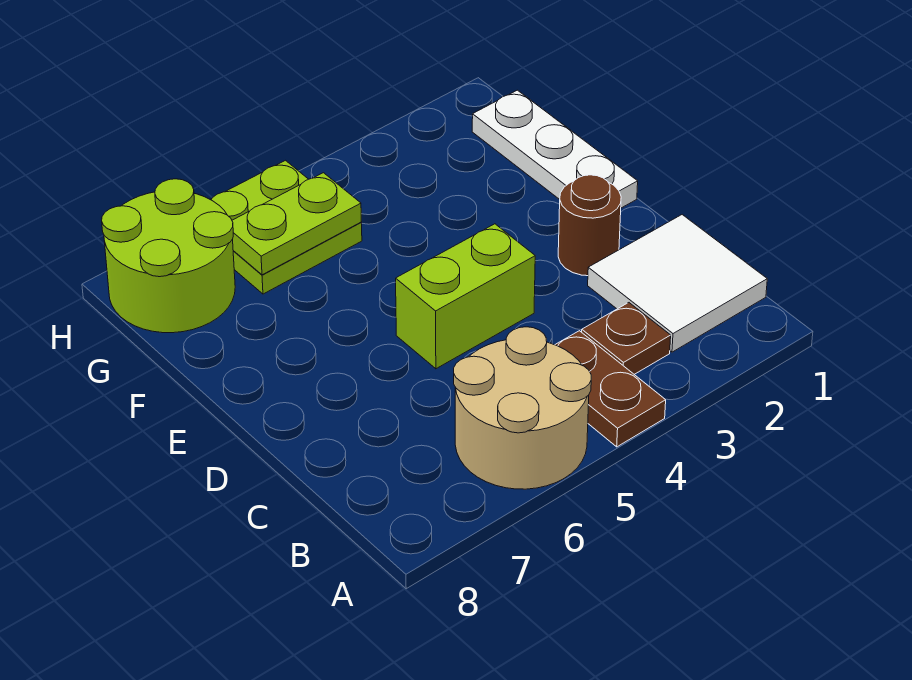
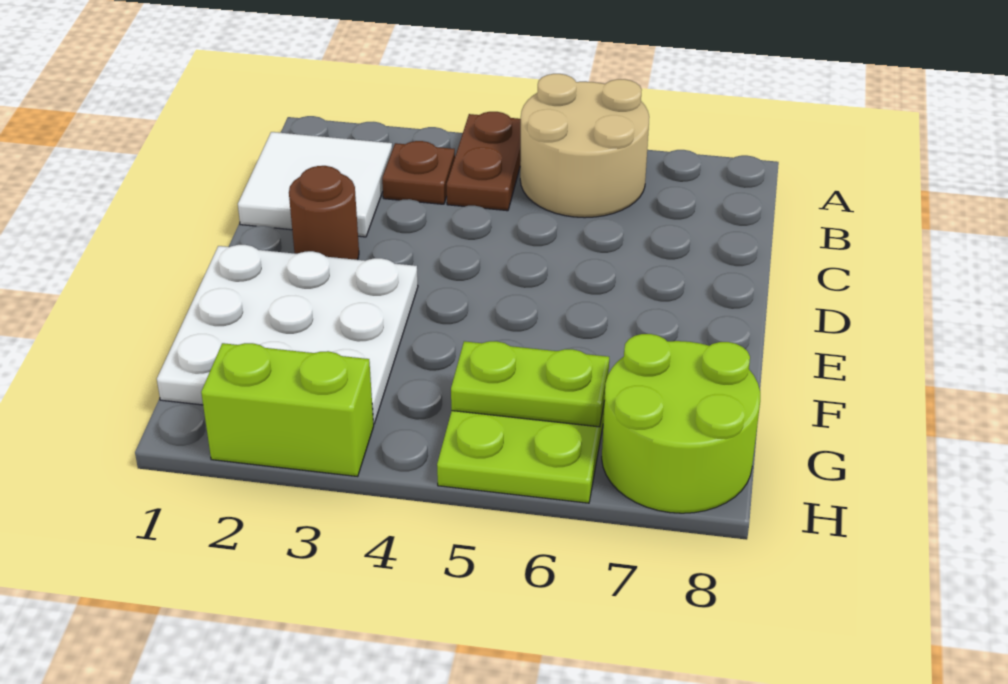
lime 1x2 brick [396,224,535,369] -> lime 1x2 brick moved to [201,343,374,476]
white 1x3 plate [472,90,638,208] -> white 3x3 plate [157,245,418,424]

